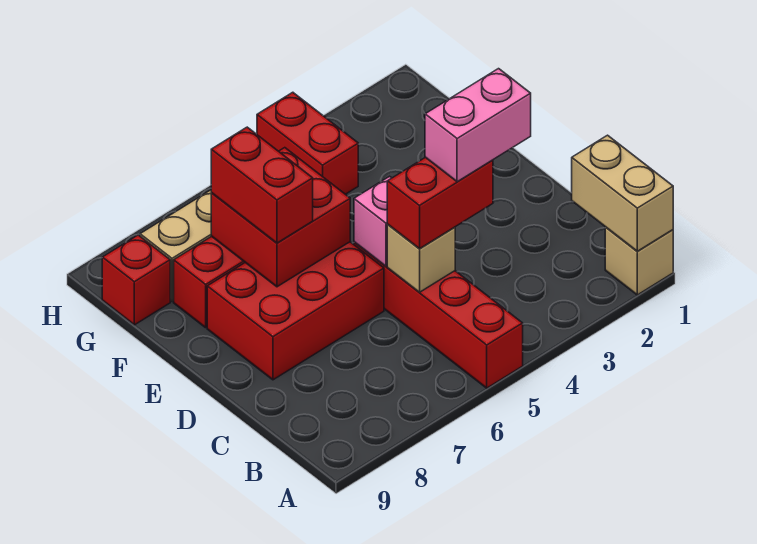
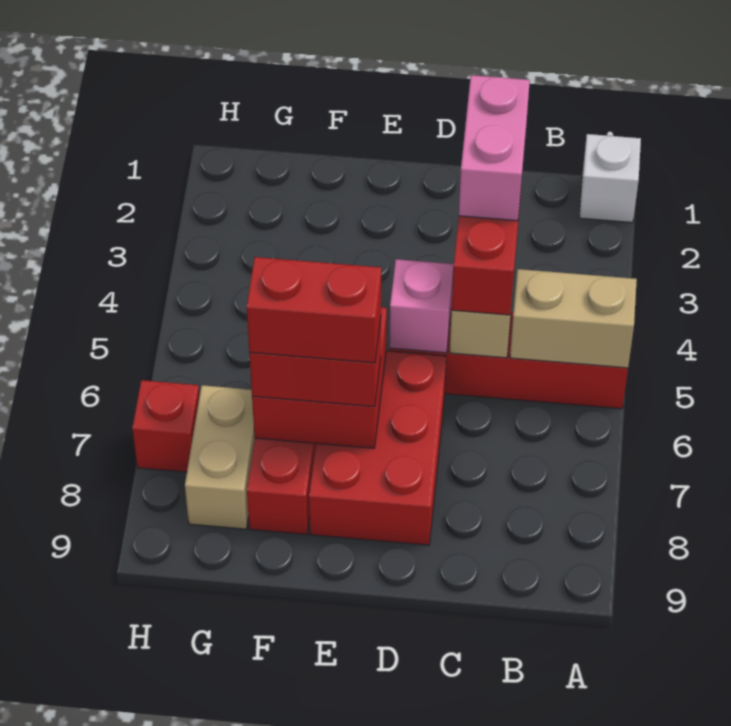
tan 1x1 brick [605,227,673,295] -> white 1x1 brick [579,134,641,223]
tan 1x2 brick [572,135,673,251] -> tan 1x2 brick moved to [510,269,637,368]
red 1x2 brick [257,92,358,194] -> red 1x2 brick moved to [247,257,381,363]
red 1x1 brick [102,235,170,325] -> red 1x1 brick moved to [132,380,200,472]

